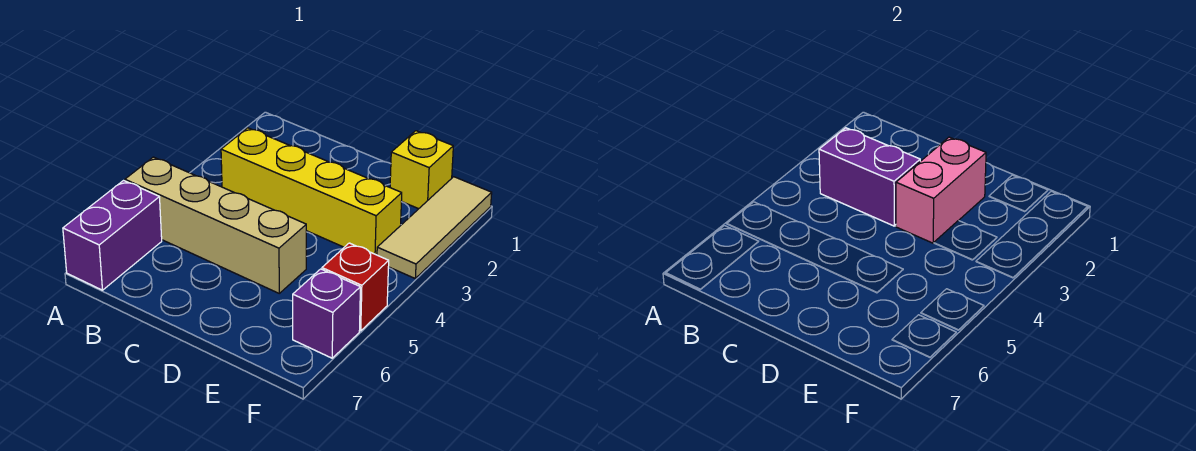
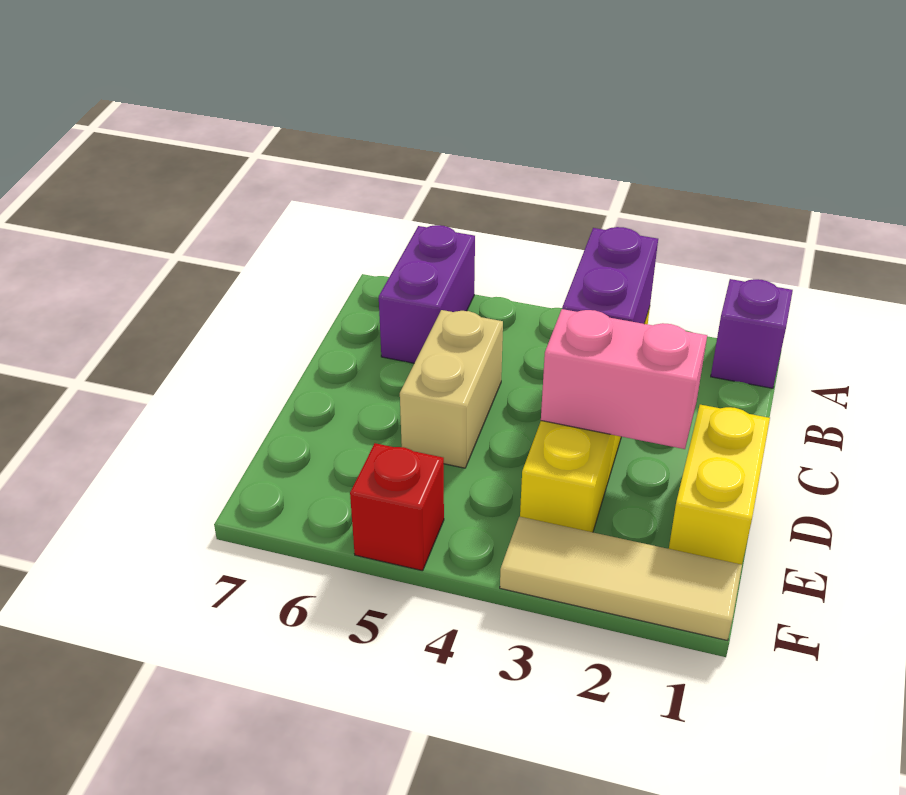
tan 1x4 brick [125,157,306,293] -> tan 1x2 brick [400,310,503,468]
purple 1x2 brick [63,181,162,290] -> purple 1x2 brick turned to [379,225,475,363]
yellow 1x1 brick [390,131,453,209] -> yellow 1x2 brick [669,405,770,565]
purple 1x1 brick [293,269,360,358] -> purple 1x1 brick moved to [711,279,793,388]

